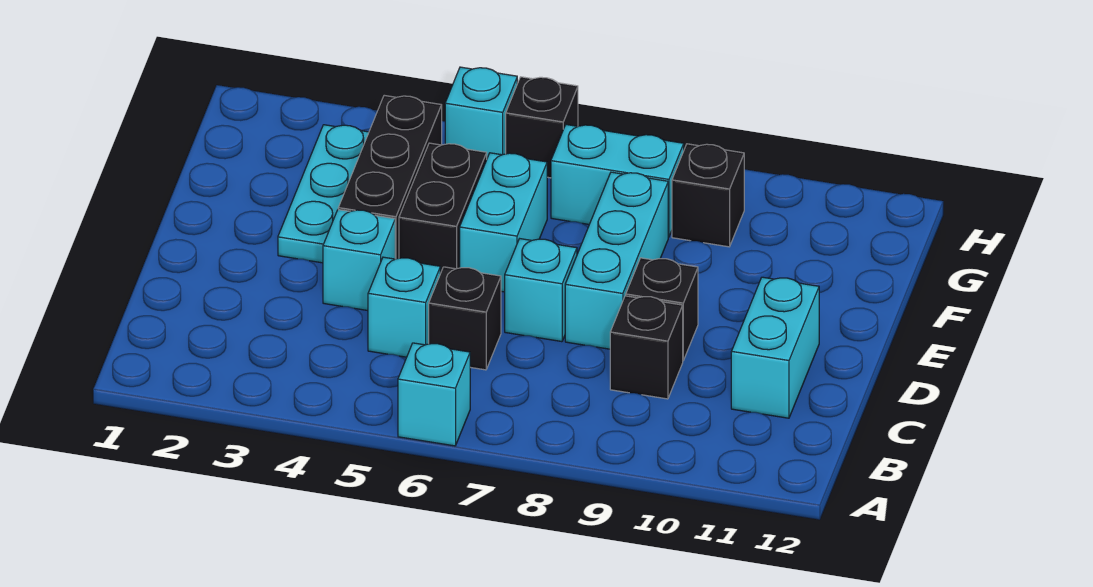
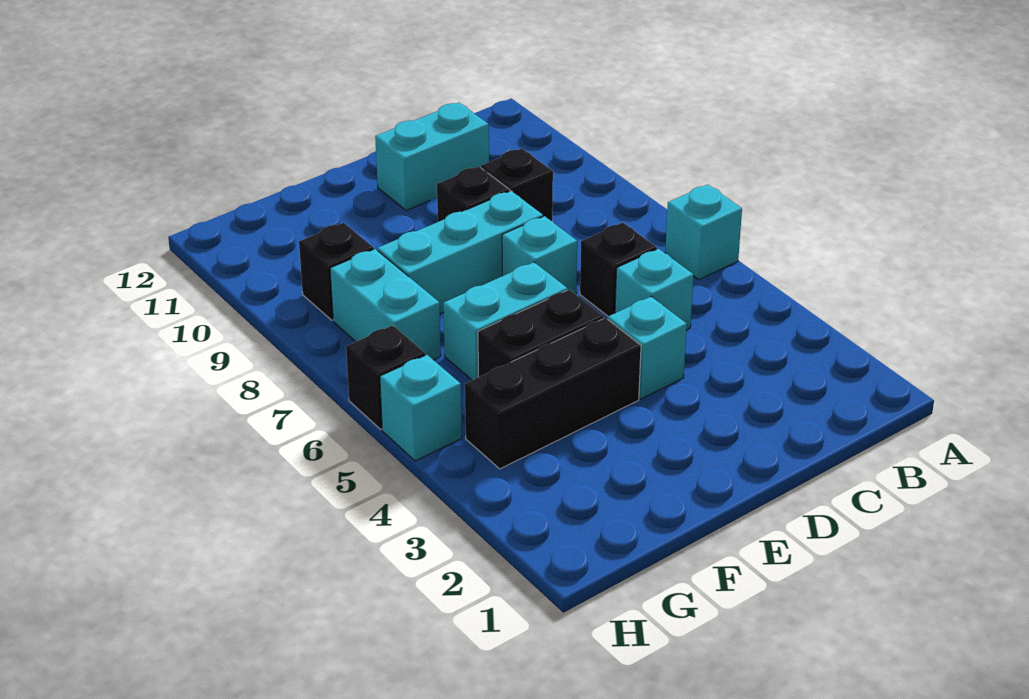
cyan 1x3 plate [278,125,369,263] -> none

